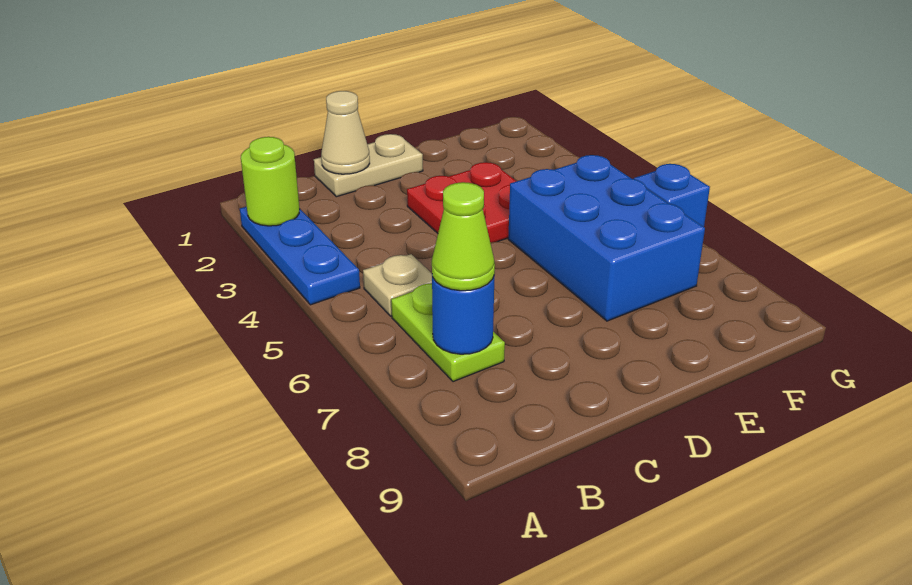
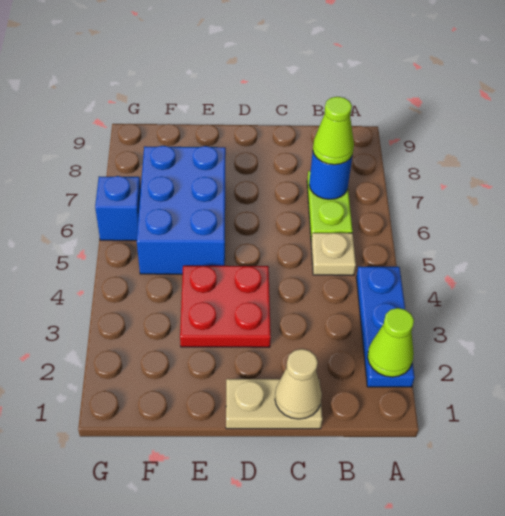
lime 1x1 round brick [241,137,300,226] -> lime 1x1 cone [368,308,414,377]

